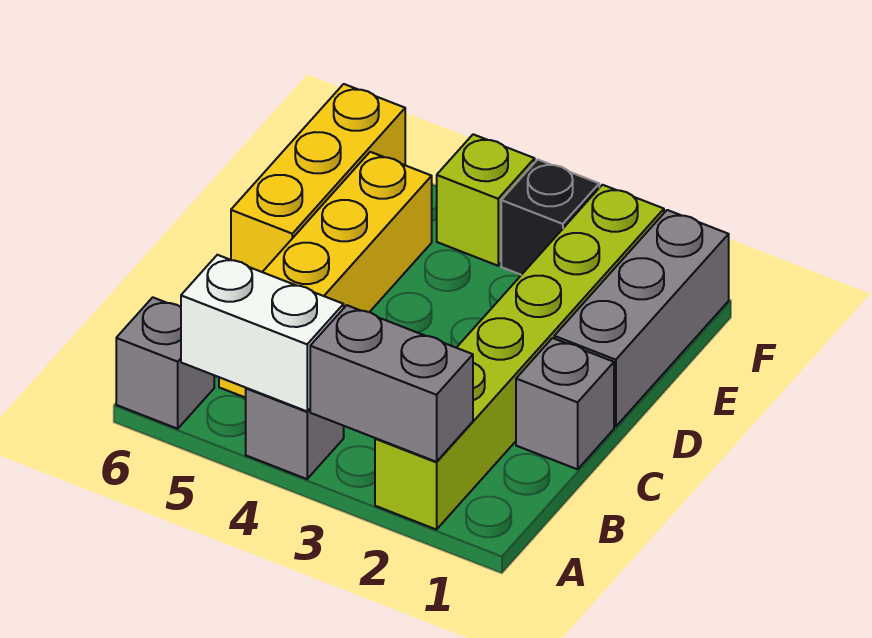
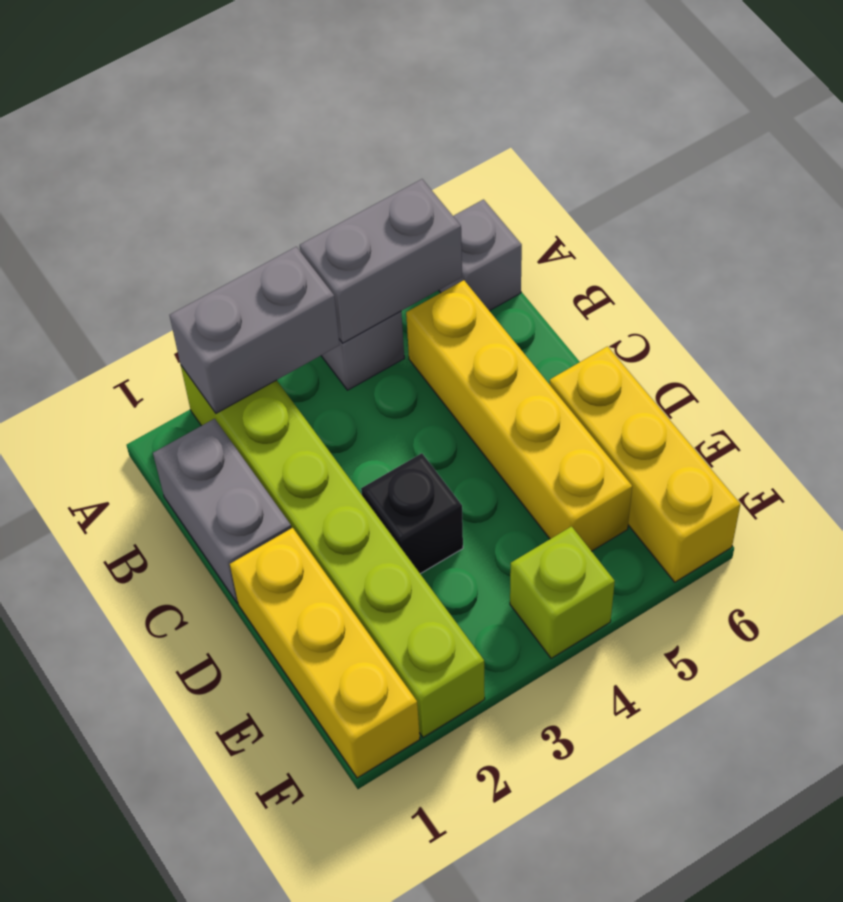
white 1x2 brick [181,255,344,411] -> grey 1x2 brick [300,179,462,343]
grey 1x1 brick [516,338,614,469] -> grey 1x2 brick [153,419,291,602]
grey 1x3 brick [554,210,729,427] -> yellow 1x3 brick [230,528,420,778]
black 1x1 brick [501,160,599,275] -> black 1x1 brick moved to [361,453,463,574]

